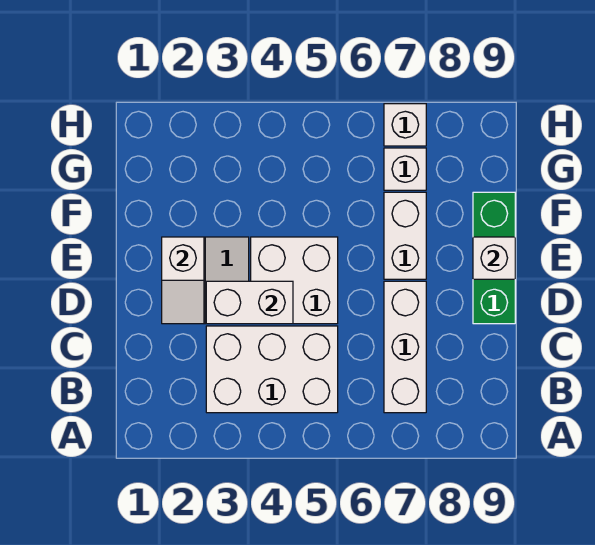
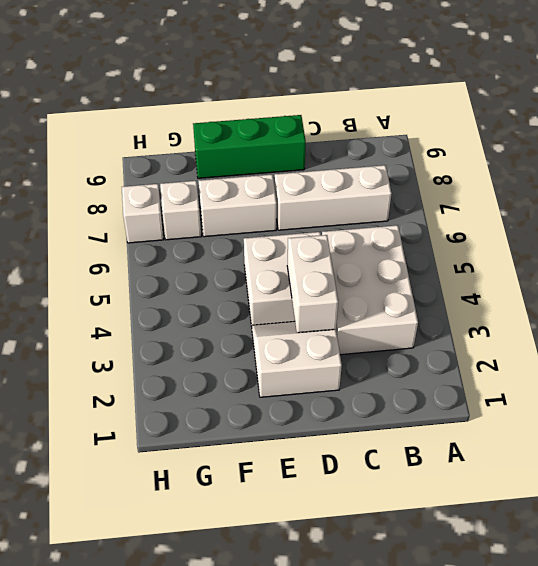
white 1x2 slope [162,237,204,324] -> none
white 1x1 brick [473,237,515,279] -> none

